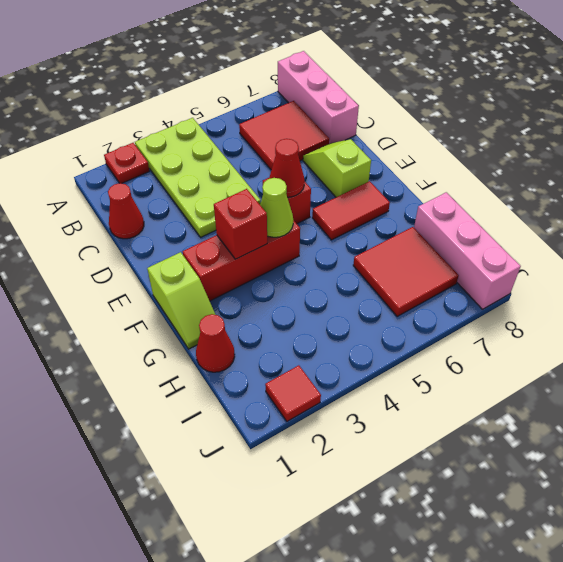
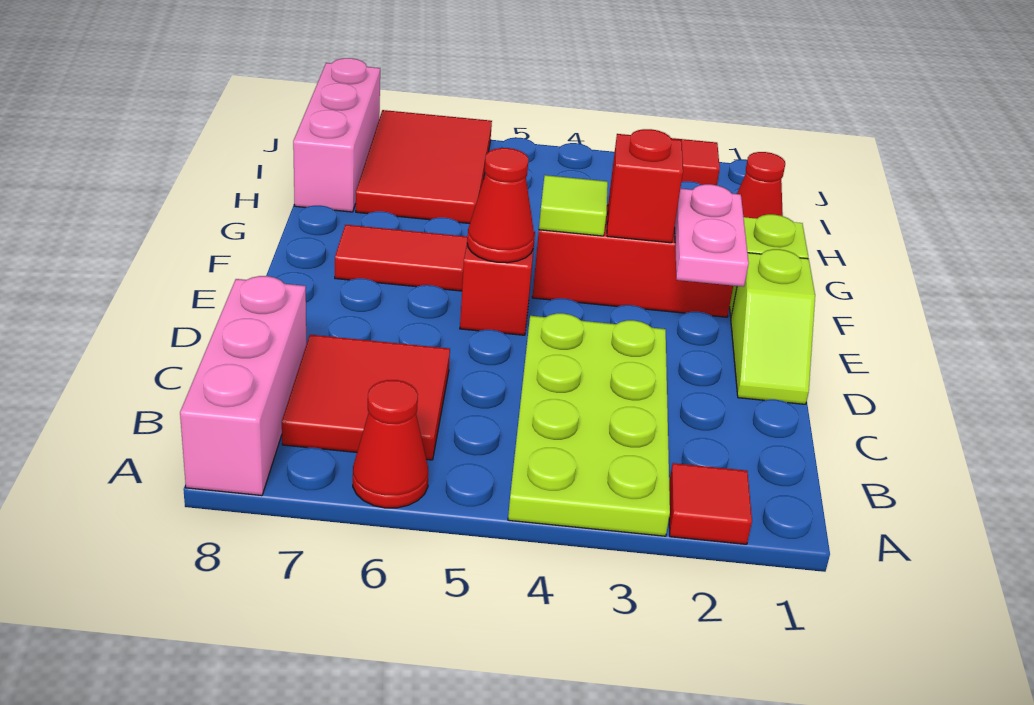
red 1x1 plate [104,143,149,183] -> red 1x1 tile [669,463,752,544]
red 1x1 cone [108,183,144,239] -> red 1x1 cone moved to [353,380,428,508]
lime 1x2 slope [303,139,371,197] -> lime 1x2 slope moved to [731,249,815,404]
none -> pink 1x2 plate [675,184,749,287]
lime 1x1 cone [260,178,293,237] -> lime 1x1 tile [539,175,608,236]
red 2x2 tile [353,227,459,316] -> red 2x3 tile [356,110,492,224]

